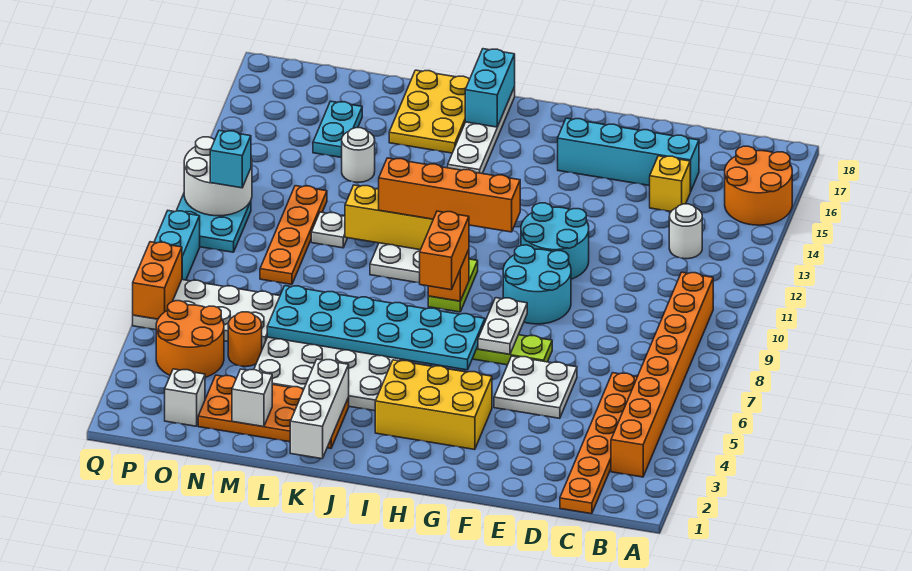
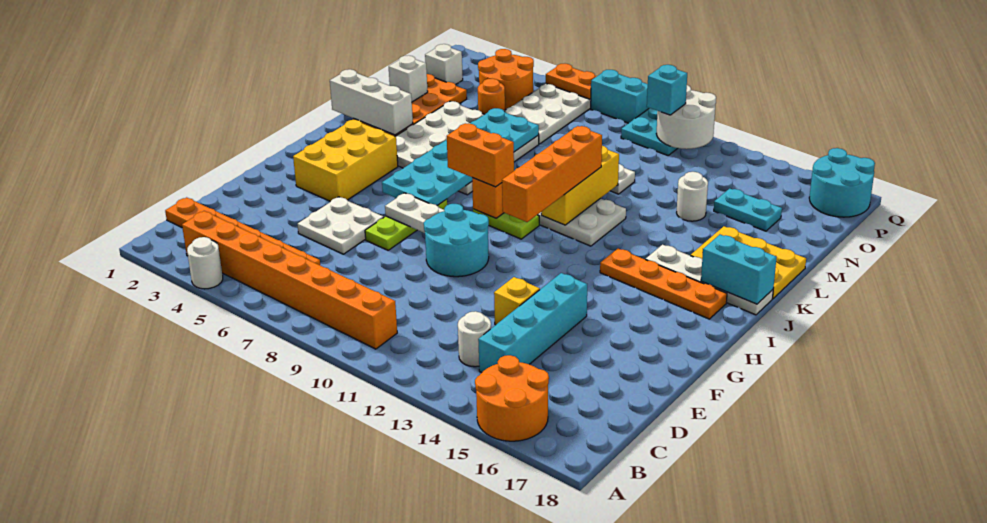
none -> white 1x1 round brick [187,237,223,289]
yellow 1x1 brick [650,156,690,212] -> yellow 1x1 brick moved to [494,277,540,325]
cyan 1x4 brick [558,118,699,192] -> cyan 1x4 brick moved to [478,273,587,373]
cyan 2x2 round brick [521,203,589,279] -> cyan 2x2 round brick moved to [809,148,875,217]
orange 1x4 plate [260,186,327,284] -> orange 1x4 plate moved to [600,249,727,319]
orange 1x2 brick [133,242,182,319] -> orange 1x2 plate [546,64,597,99]

